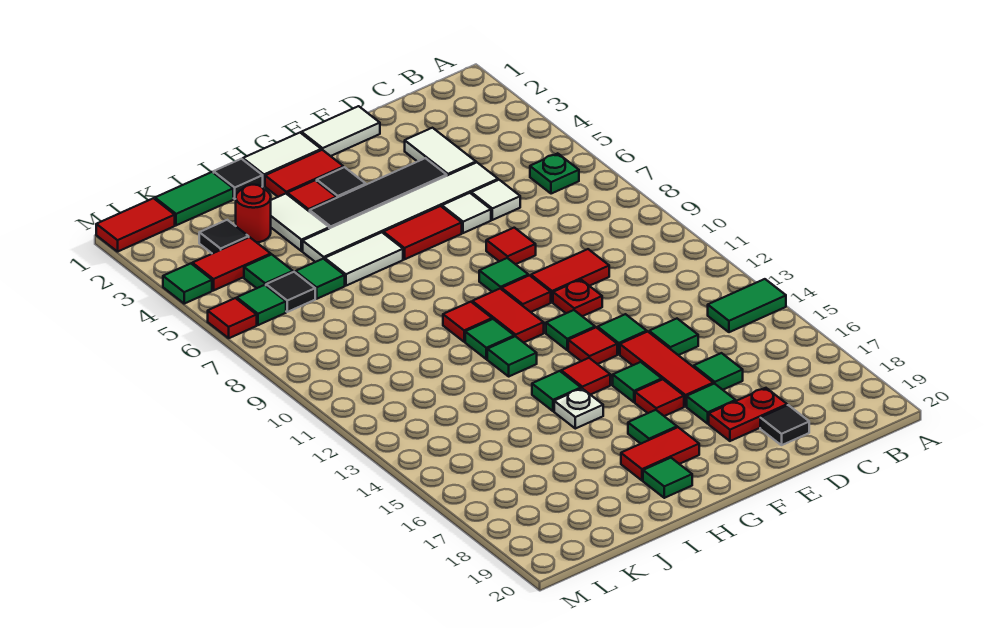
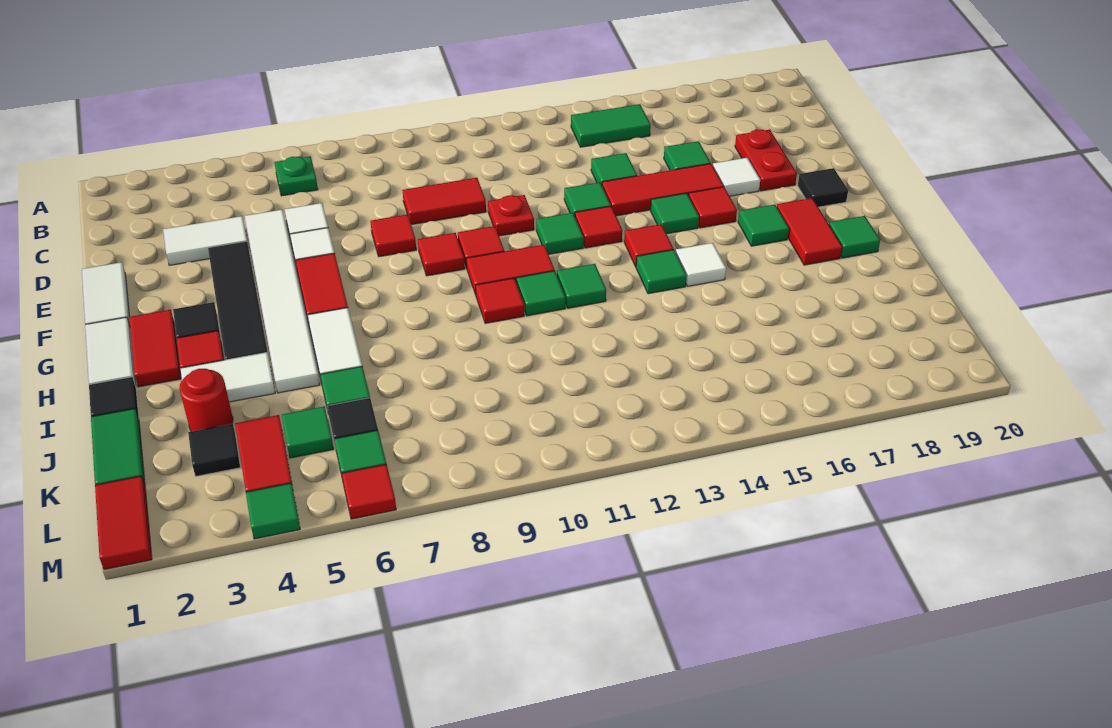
green 1x2 tile [708,279,786,332] -> green 1x2 tile turned to [571,104,651,147]
red 1x2 tile [531,249,609,302] -> red 1x2 tile turned to [402,178,486,225]
black 1x1 tile [760,405,809,445] -> black 1x1 tile moved to [798,168,848,207]
green 1x1 tile [687,383,736,424] -> white 1x1 tile [713,158,760,196]
green 1x1 tile [479,258,528,292] -> red 1x1 tile [418,233,465,276]
white 1x1 plate [554,388,603,429] -> white 1x1 tile [676,243,726,286]

